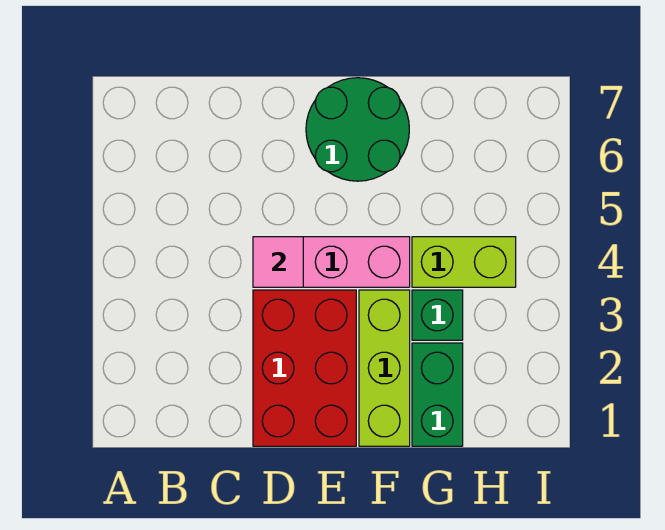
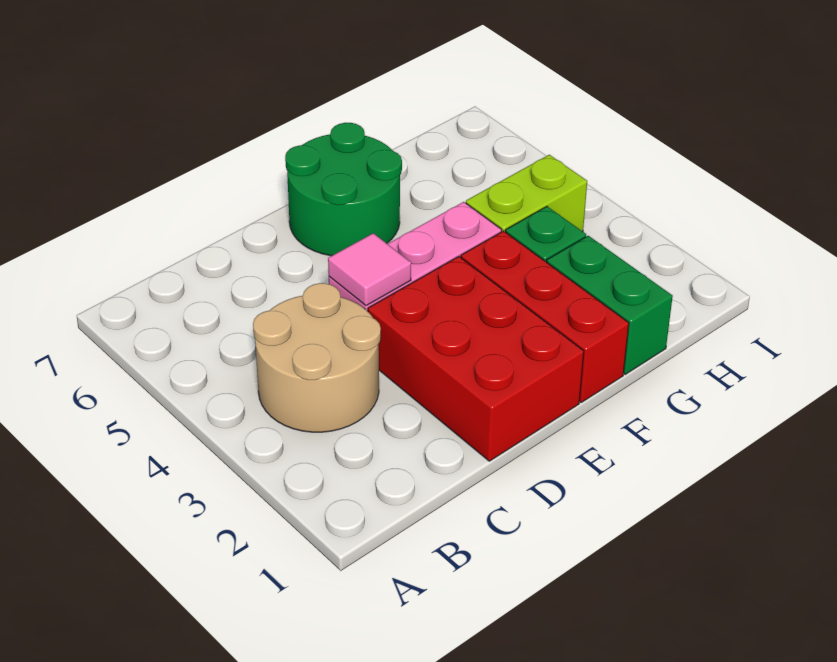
none -> tan 2x2 round brick [253,283,381,432]
lime 1x3 brick [359,290,410,446] -> red 1x3 brick [461,231,629,402]

